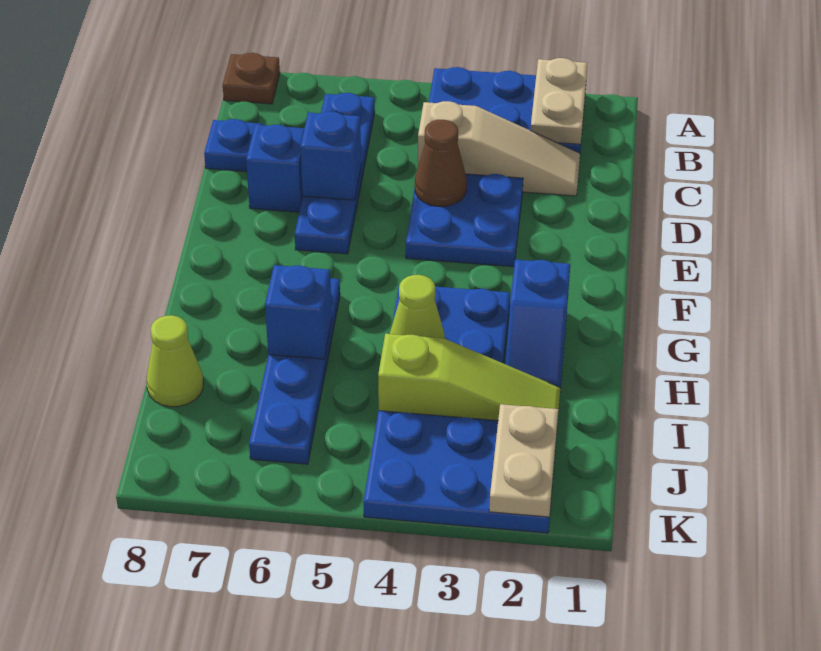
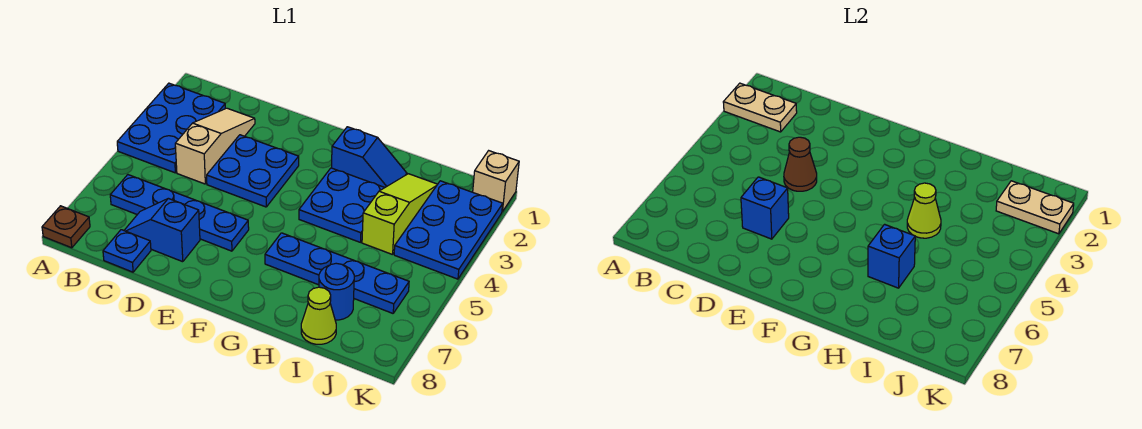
none -> blue 1x1 round brick [319,263,354,320]
none -> tan 1x1 brick [473,151,519,212]

